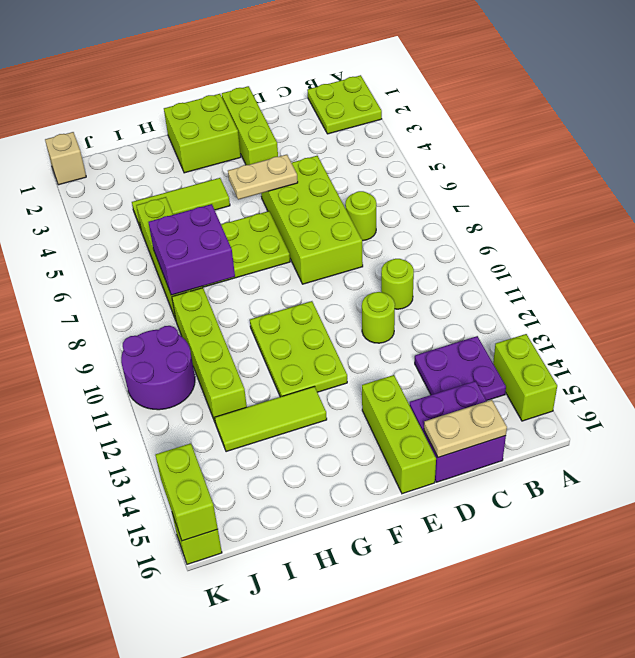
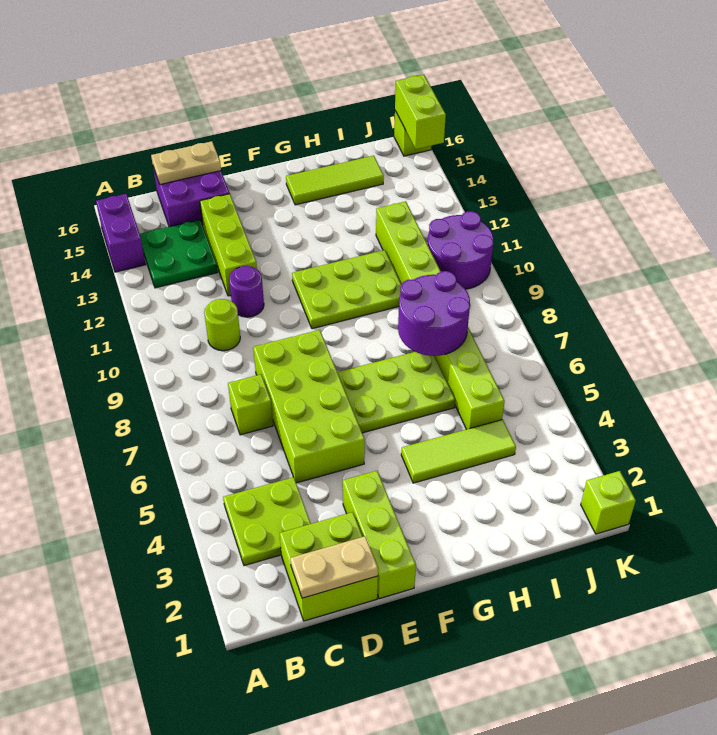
lime 2x2 plate [307,75,382,134] -> lime 2x2 plate moved to [223,477,311,566]
lime 1x2 brick [493,334,557,421] -> purple 1x2 brick [96,194,146,272]
purple 2x2 plate [415,336,506,400] -> green 2x2 plate [140,220,218,288]
lime 1x1 round brick [345,191,376,241] -> lime 1x1 brick [228,374,273,435]
lime 1x1 round brick [362,292,395,343] -> purple 1x1 round brick [229,266,264,317]
tan 1x2 plate [228,155,298,200] -> tan 1x2 plate moved to [290,536,378,598]
lime 1x3 brick [362,375,436,494] -> lime 1x3 brick moved to [200,194,257,296]
lime 2x2 brick [164,94,241,173] -> lime 2x2 brick moved to [280,512,378,621]
lime 2x3 plate [250,301,347,397] -> lime 2x3 plate turned to [292,250,402,329]
lime 1x3 tile [215,386,327,452] -> lime 1x3 tile moved to [286,156,384,205]
purple 2x2 brick [148,204,235,295] -> purple 2x2 round brick [398,271,470,356]
tan 1x1 brick [45,132,86,185] -> lime 1x1 brick [581,471,636,534]

